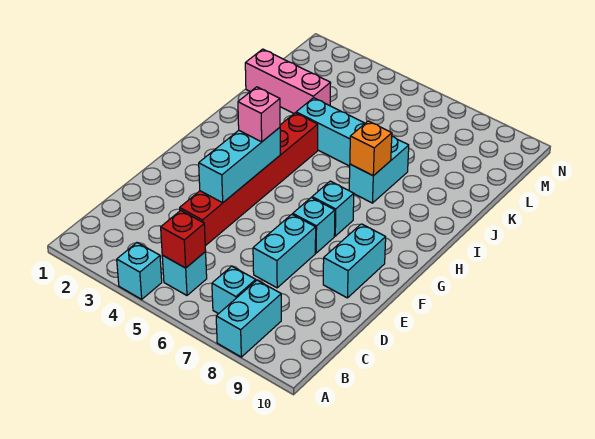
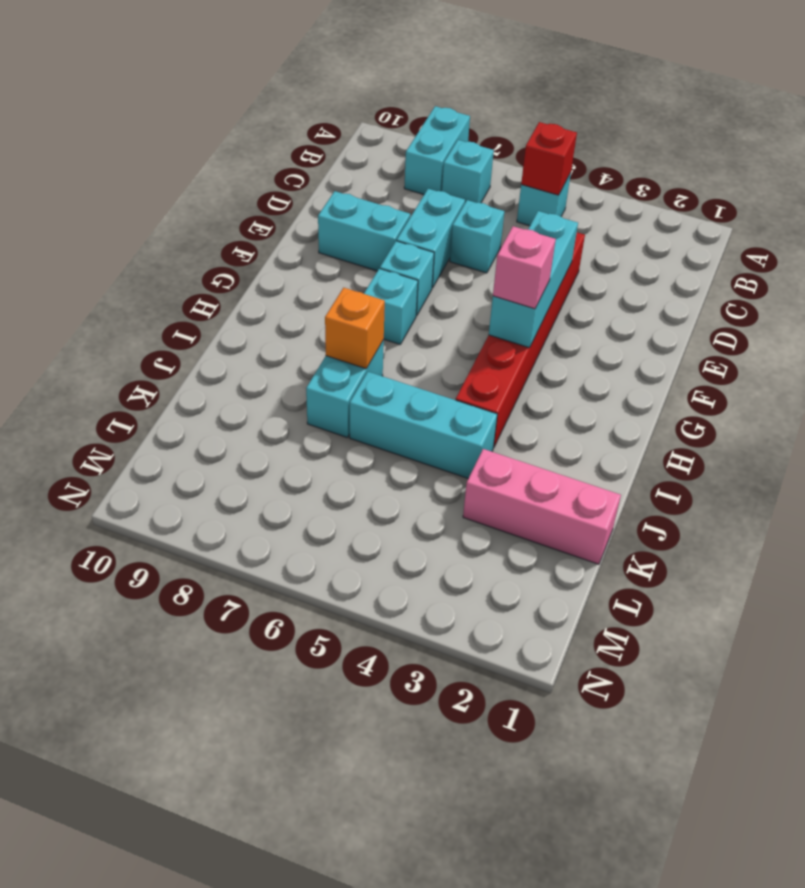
cyan 1x1 brick [117,243,162,299] -> cyan 1x1 brick moved to [450,200,504,273]
cyan 1x2 brick [323,224,386,298] -> cyan 1x2 brick turned to [318,191,410,271]

